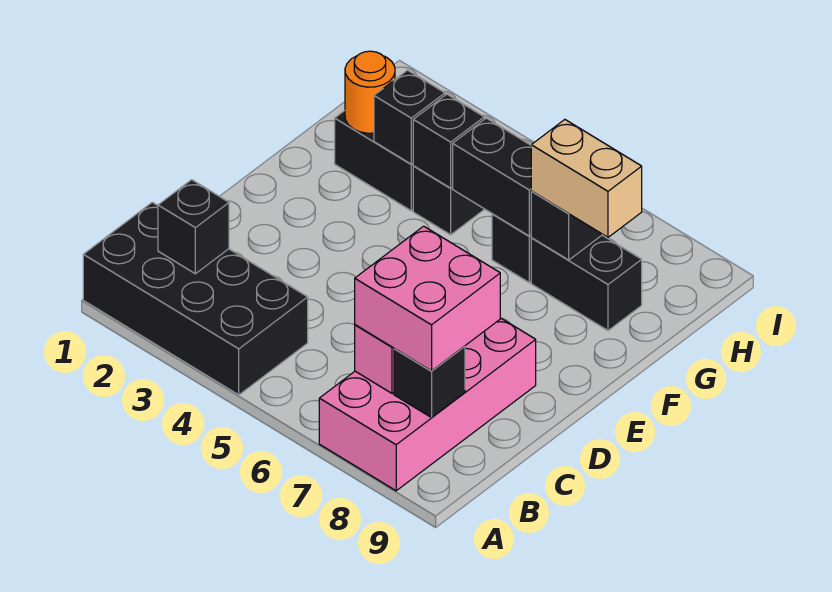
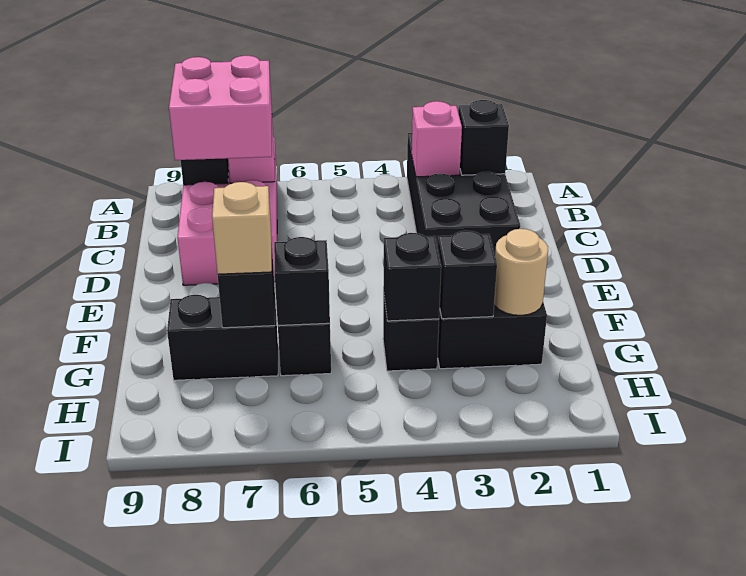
black 2x4 brick [83,202,308,395] -> black 2x4 brick turned to [407,133,520,253]
none -> pink 1x1 brick [412,101,462,177]
orange 1x1 round brick [345,51,395,133] -> tan 1x1 round brick [494,229,548,315]
black 1x2 brick [453,118,532,236] -> black 1x1 brick [274,237,330,325]
tan 1x2 brick [531,120,642,237] -> tan 1x1 brick [212,182,272,274]

